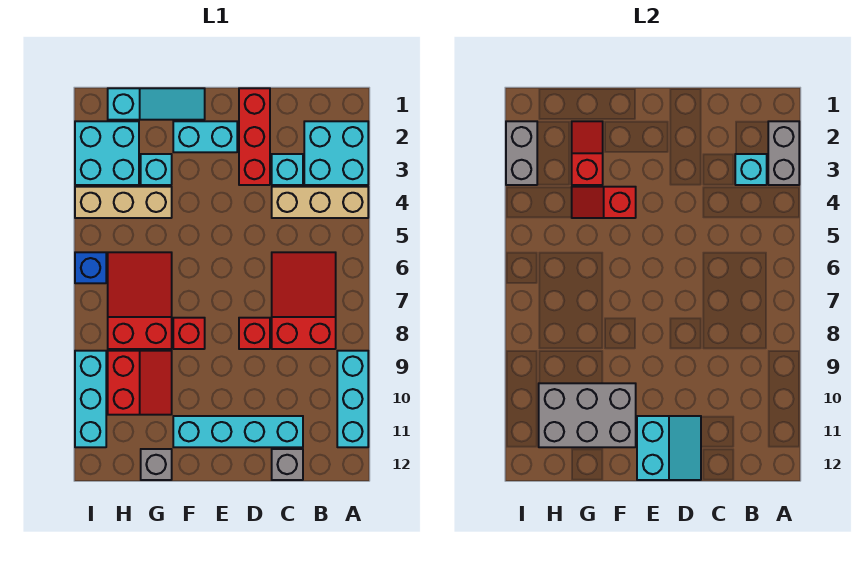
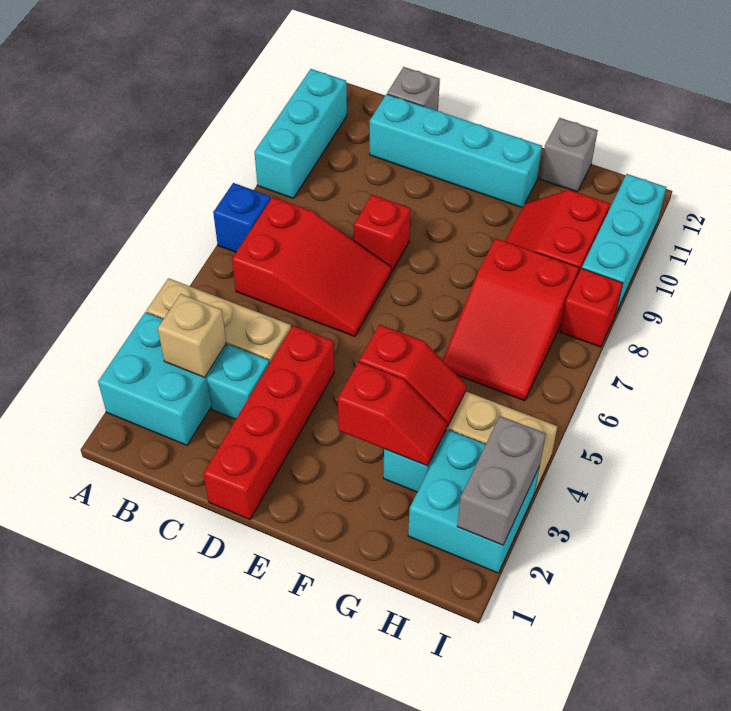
grey 1x2 brick [768,121,799,185] -> none
cyan 1x1 brick [735,154,767,185] -> tan 1x1 brick [158,294,226,377]
red 2x3 slope [272,252,336,349] -> red 2x3 slope turned to [232,197,392,336]
red 1x3 brick [239,88,270,185] -> red 1x4 brick [203,326,334,520]
cyan 2x2 slope [637,416,701,480] -> none
cyan 1x2 brick [173,121,237,152] -> none
cyan 1x3 slope [108,88,205,120] -> none
red 1x1 brick [173,318,205,349] -> red 1x1 brick moved to [560,268,623,347]
grey 2x3 brick [539,383,636,447] -> none
red 1x2 slope [572,121,603,185] -> red 1x2 slope turned to [338,362,447,466]
blue 1x1 brick [75,252,106,283] -> blue 1x1 brick moved to [213,183,271,252]

